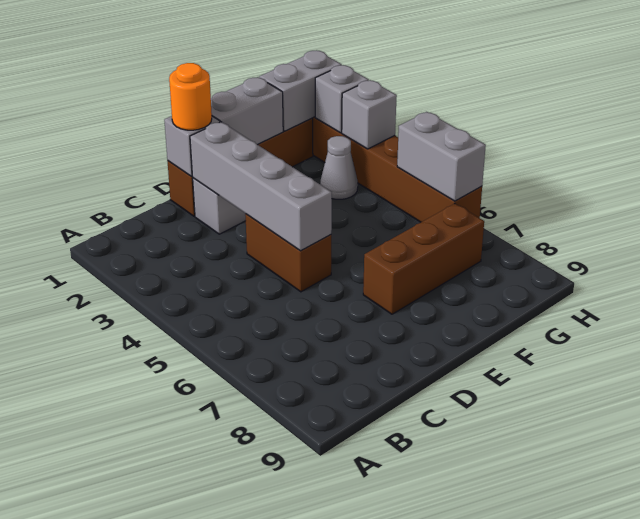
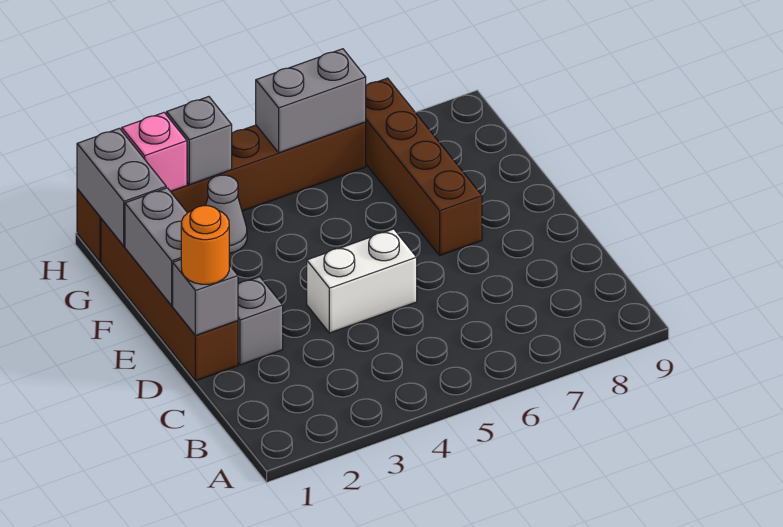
grey 1x4 brick [190,122,332,251] -> none
brown 1x2 brick [245,214,331,292] -> white 1x2 brick [307,229,417,333]
brown 1x3 brick [363,204,484,314] -> brown 1x4 brick [366,78,482,255]
grey 1x1 brick [315,65,369,133] -> pink 1x1 brick [122,113,187,191]

